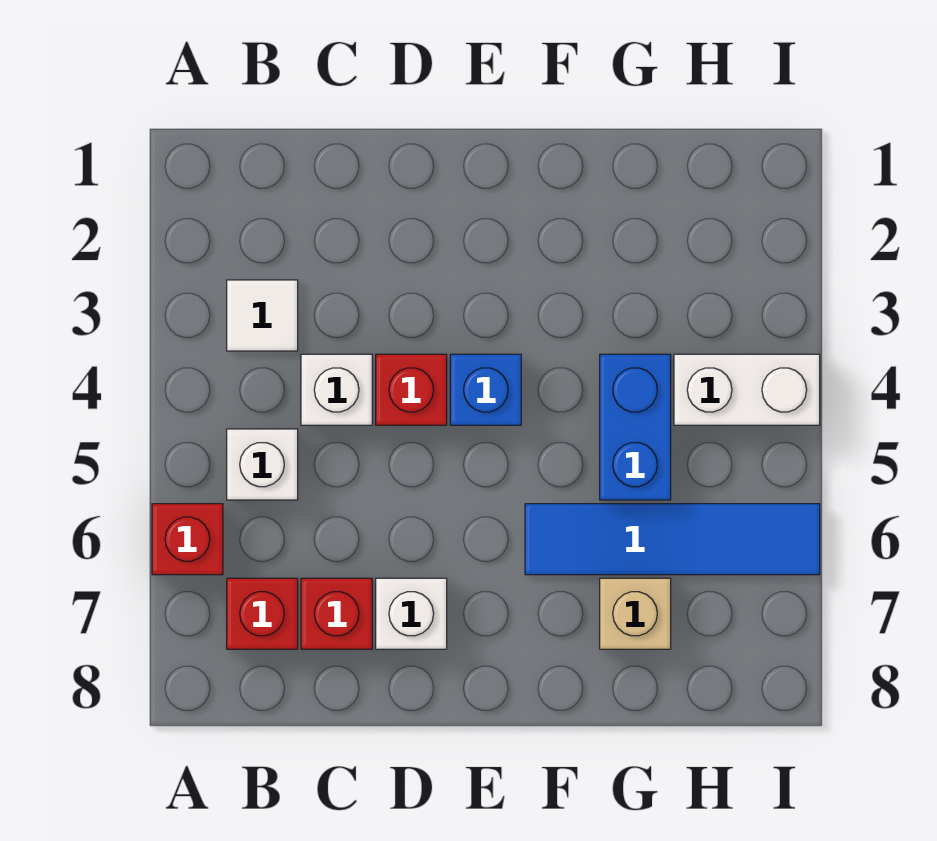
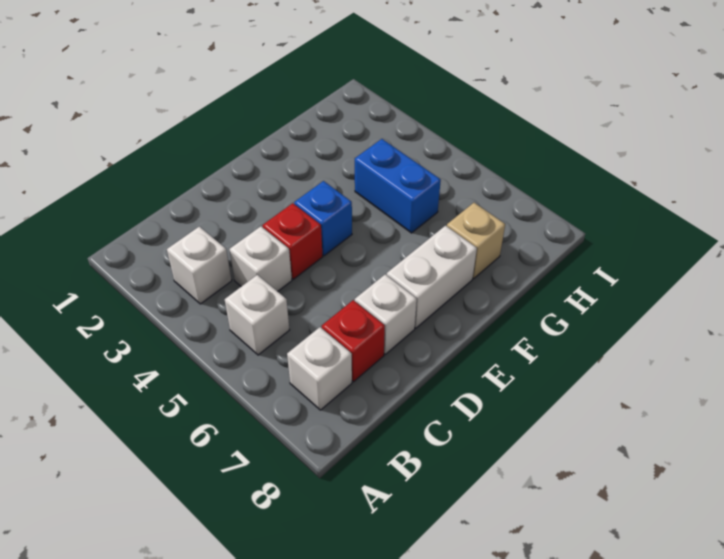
red 1x1 brick [152,504,223,575] -> none
white 1x1 tile [227,280,298,351] -> white 1x1 brick [167,227,232,304]
red 1x1 brick [227,578,298,649] -> white 1x1 brick [287,327,352,410]
blue 1x4 tile [525,504,820,575] -> none
white 1x2 brick [674,354,820,425] -> white 1x2 brick moved to [387,226,477,328]

